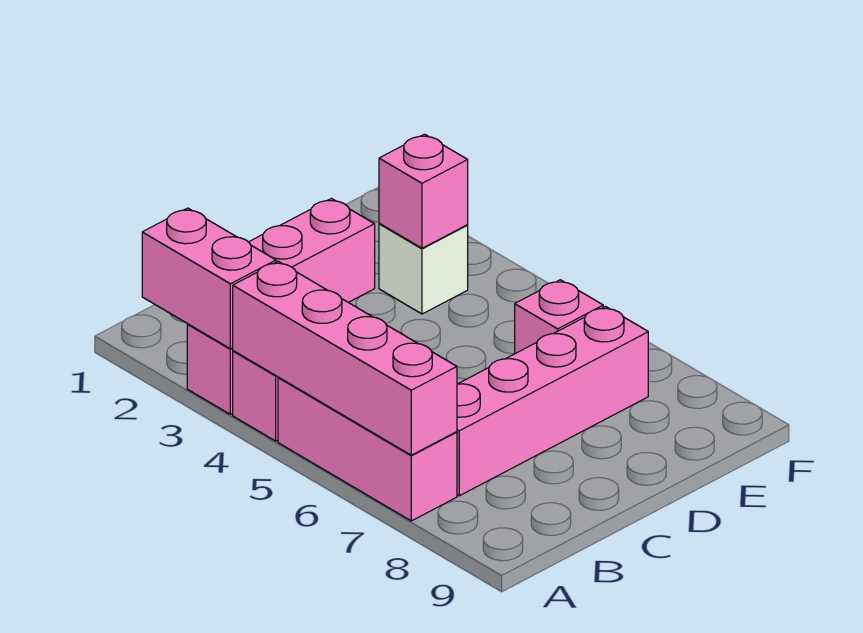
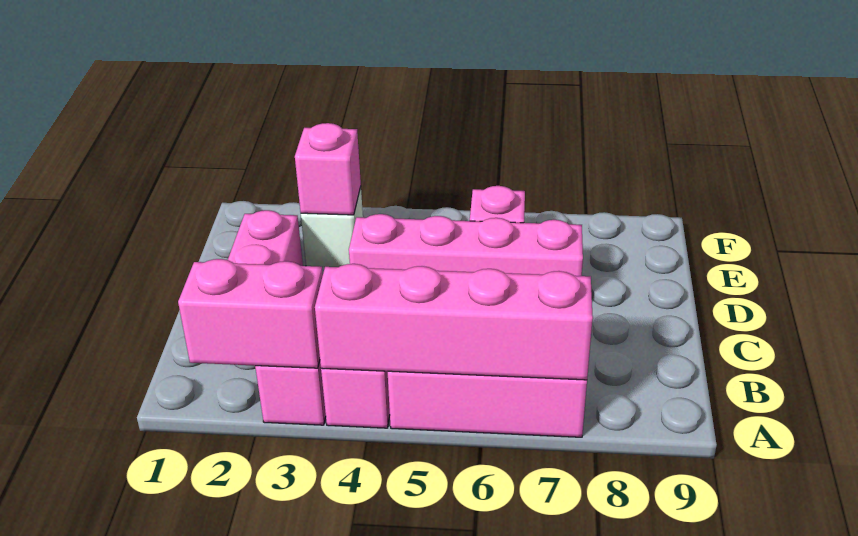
pink 1x4 brick [457,306,648,496] -> pink 1x4 brick turned to [349,214,583,276]

